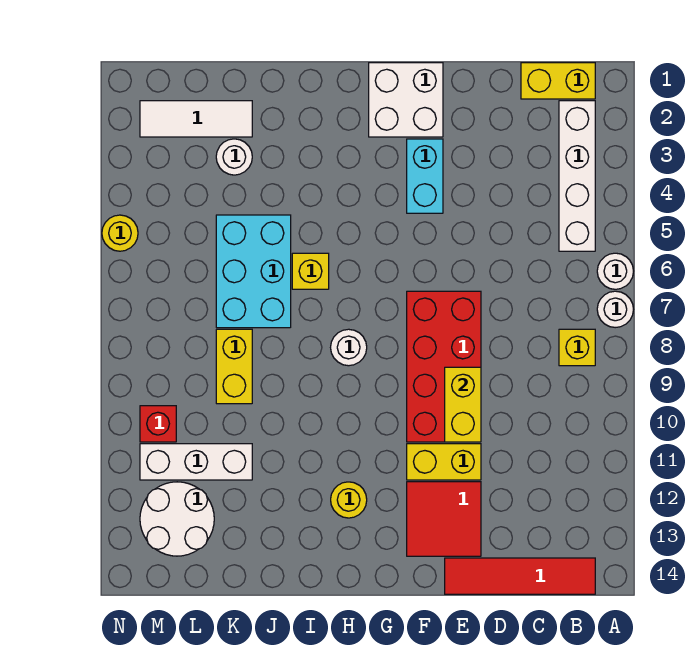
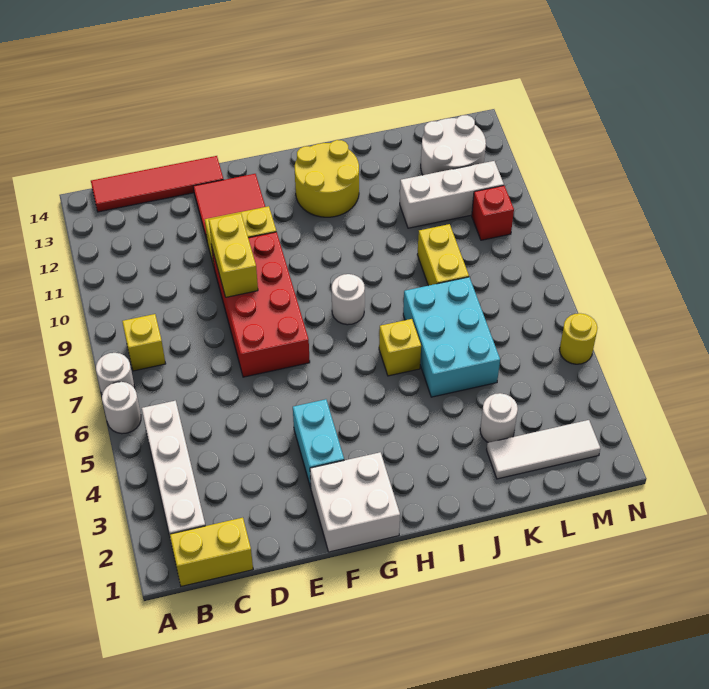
yellow 1x1 round brick [331,482,367,518] -> yellow 2x2 round brick [295,140,359,217]

